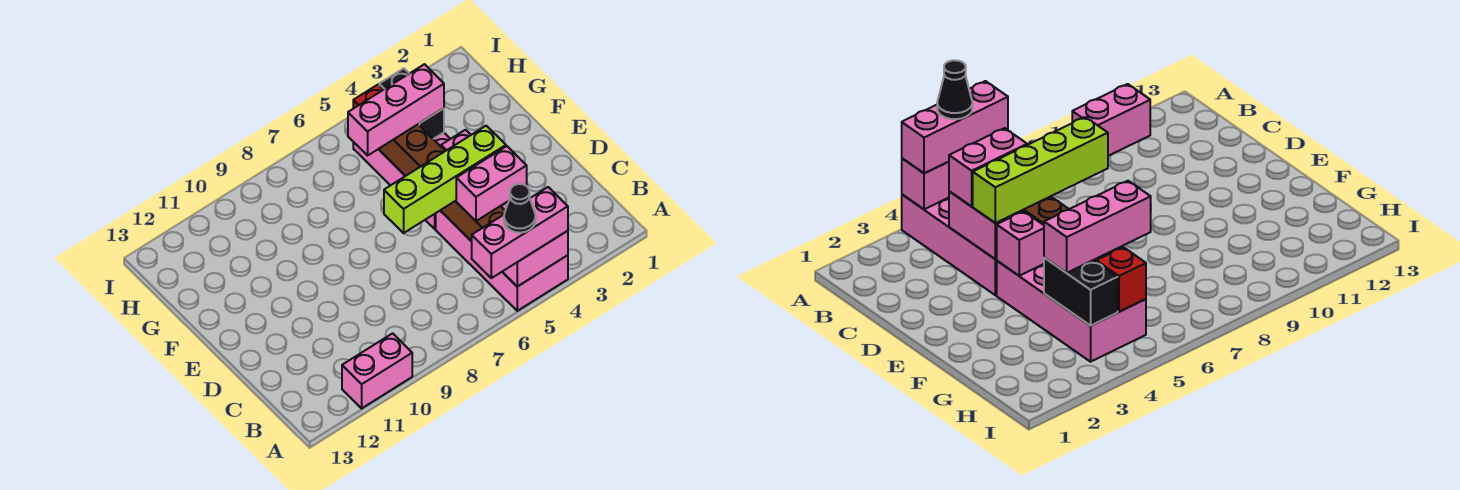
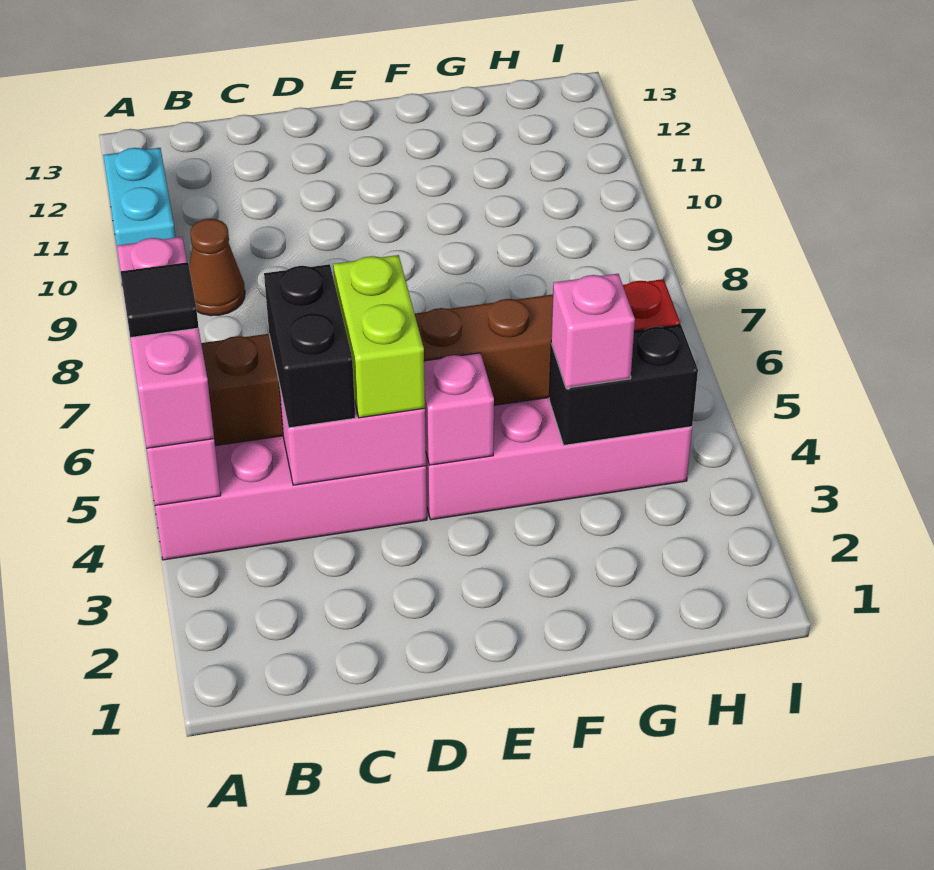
black 1x1 cone [504,184,536,233] -> black 1x1 tile [120,262,199,338]
pink 1x2 brick [342,333,412,408] -> cyan 1x2 brick [103,148,175,266]
none -> brown 1x1 cone [189,219,245,316]
pink 1x2 brick [456,146,527,221] -> black 1x2 brick [264,264,355,428]
lime 1x4 brick [384,126,506,233] -> lime 1x2 brick [333,255,425,418]
pink 1x3 brick [348,64,444,155] -> pink 1x1 brick [551,274,635,388]

